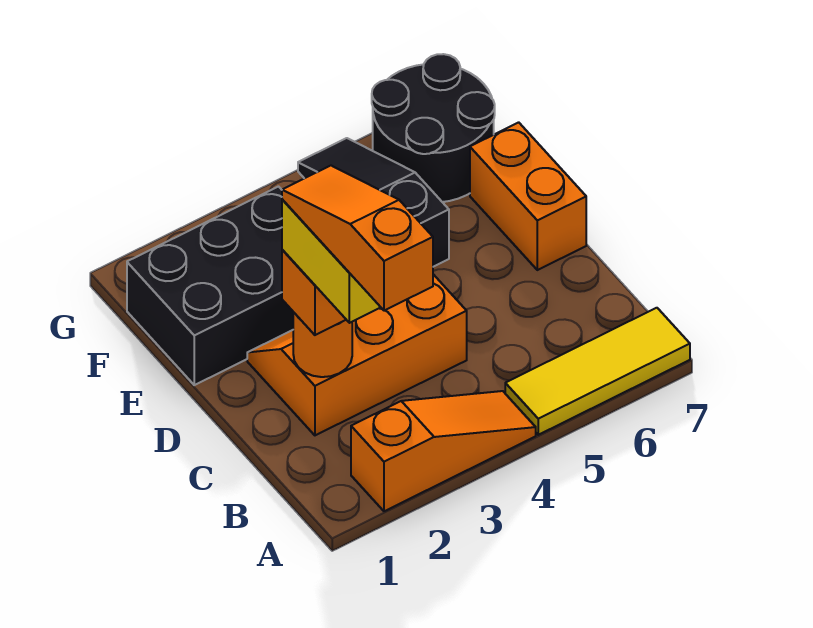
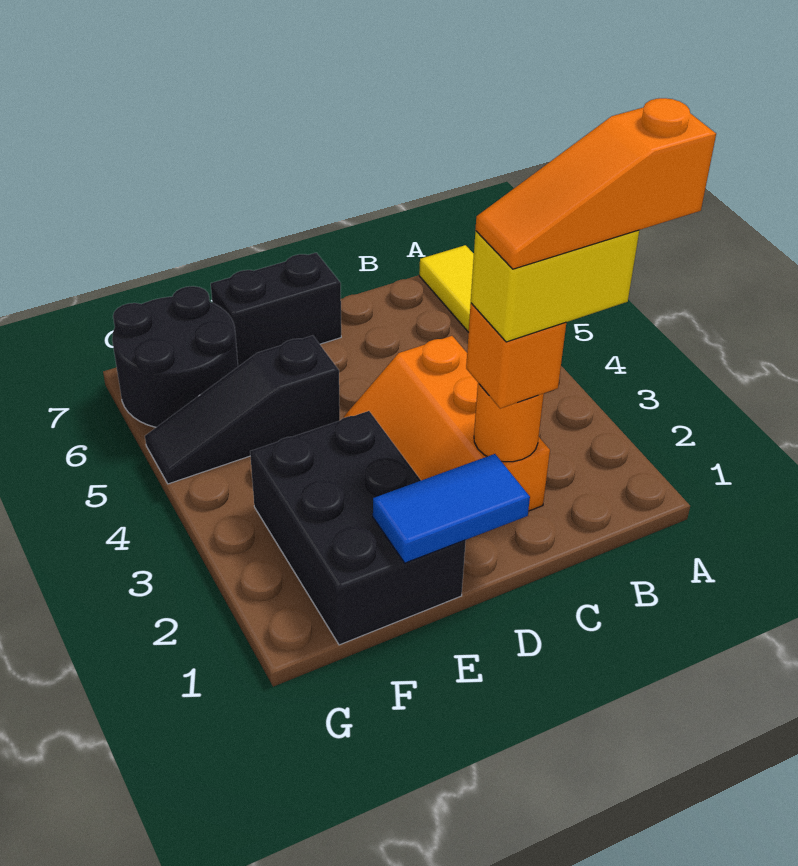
orange 1x3 slope [351,391,536,511] -> none
none -> blue 1x2 tile [373,454,530,563]
orange 1x2 brick [470,122,586,270] -> black 1x2 brick [211,253,341,366]

